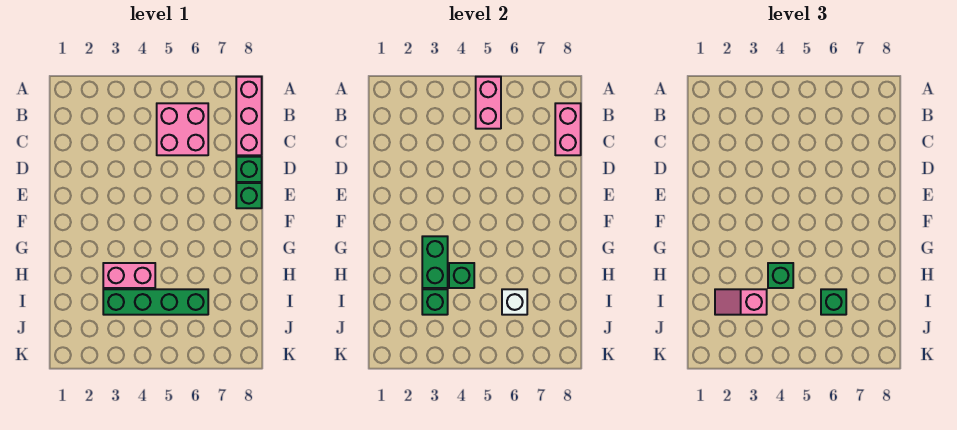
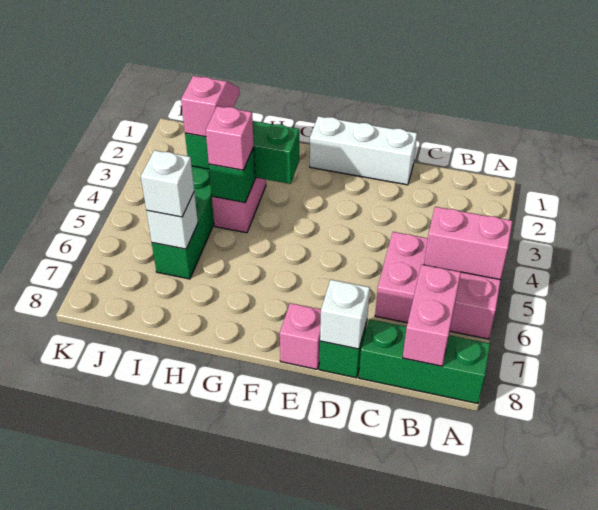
pink 1x3 brick [236,77,262,155] -> green 1x3 brick [359,319,490,404]
pink 2x2 brick [157,103,208,155] -> pink 2x3 brick [375,232,501,339]
pink 1x2 brick [555,103,581,155] -> pink 1x2 brick turned to [403,265,461,366]
none -> white 1x3 brick [310,116,417,185]
none -> white 1x1 brick [320,280,370,349]
green 1x1 brick [236,183,262,208] -> pink 1x1 brick [280,303,321,369]
green 1x1 brick [768,263,793,288] -> pink 1x1 brick [206,106,254,170]
green 1x1 brick [821,289,846,315] -> white 1x1 brick [141,150,194,217]

